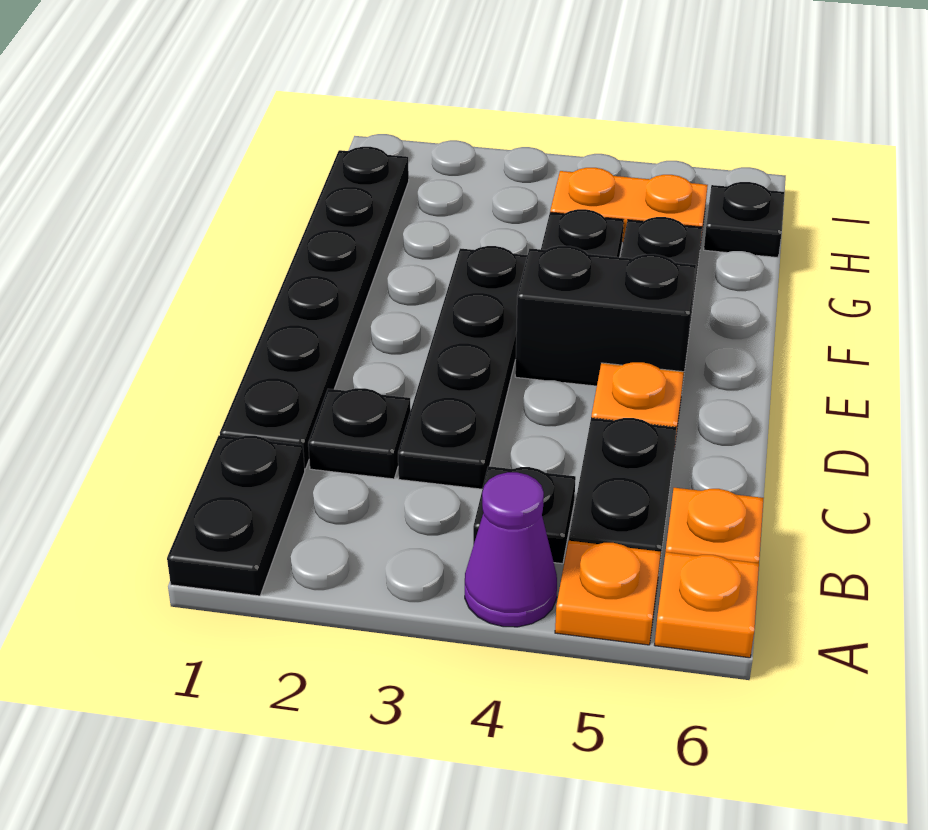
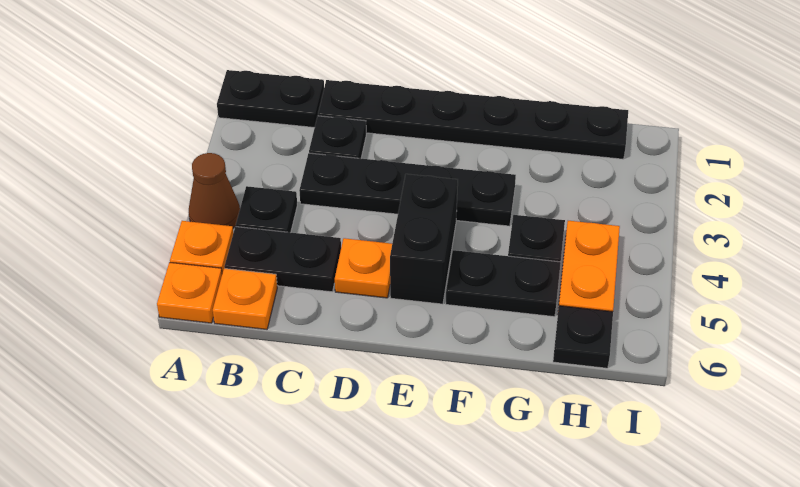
purple 1x1 cone [465,472,557,627] -> brown 1x1 cone [189,153,240,228]

